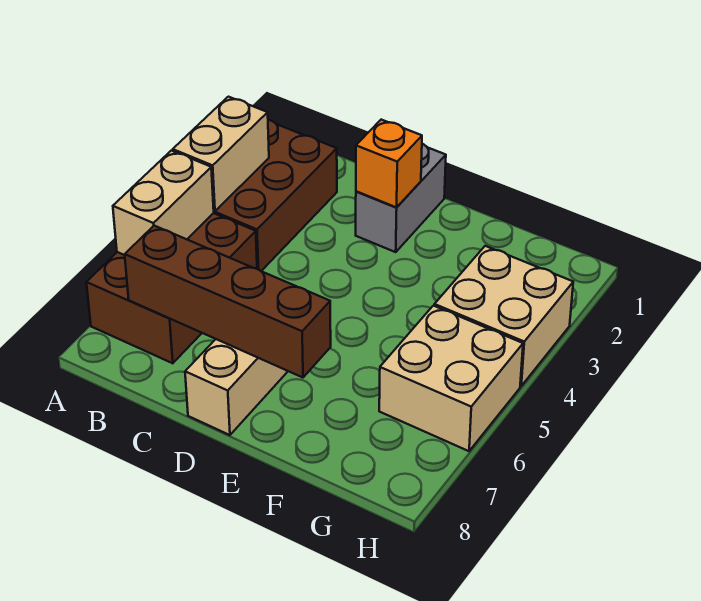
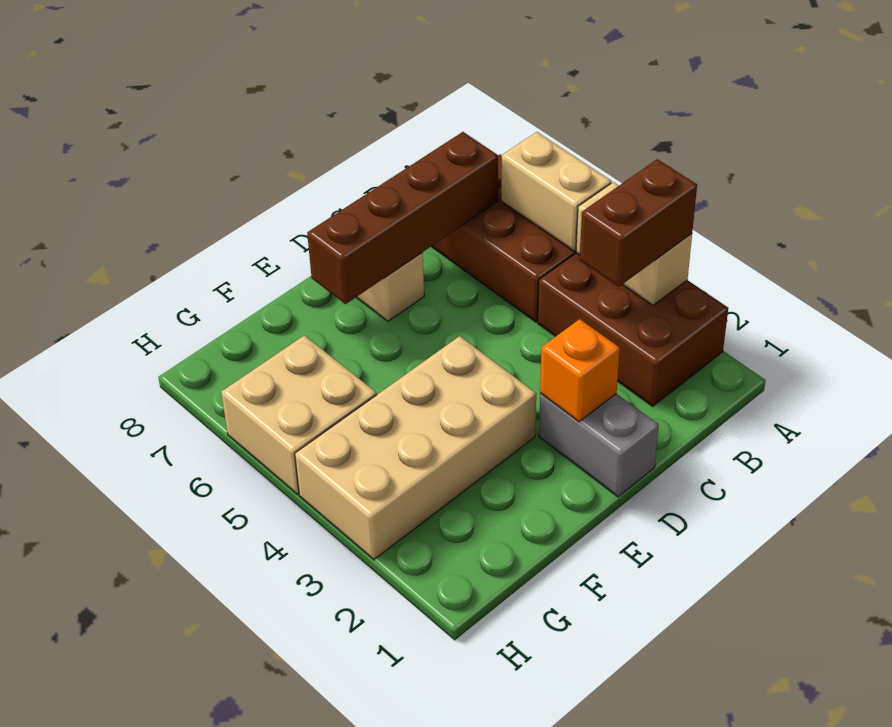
none -> brown 1x2 brick [580,159,697,287]
tan 2x2 brick [434,246,573,386] -> tan 2x4 brick [295,336,536,560]

